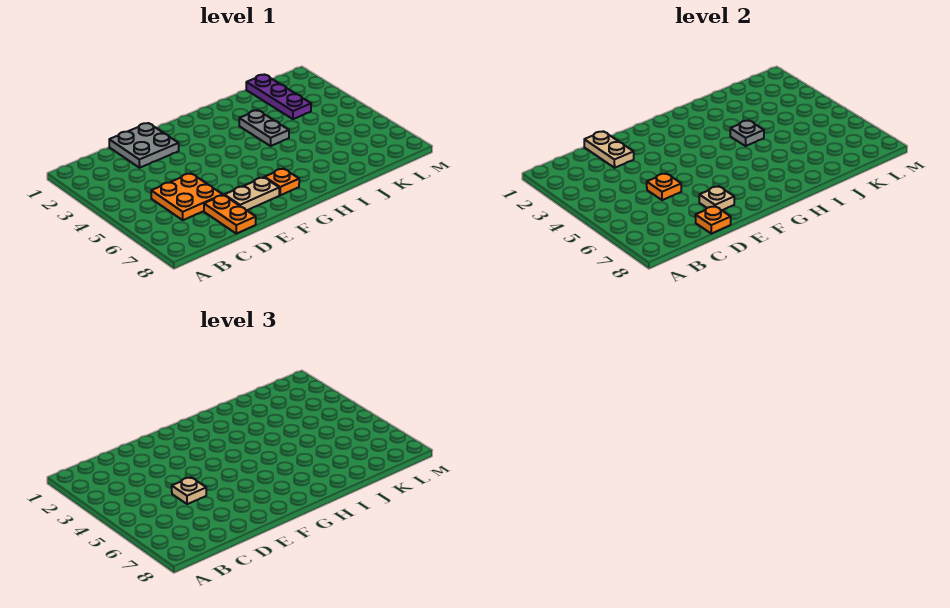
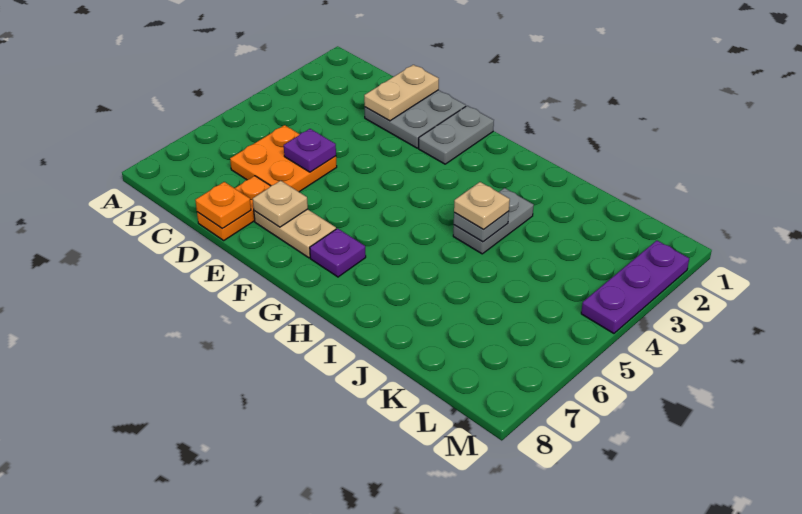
orange 1x1 plate [647,173,681,200] -> purple 1x1 plate [284,129,336,172]
tan 1x1 plate [172,477,206,504] -> tan 1x1 plate moved to [454,182,510,230]
none -> grey 1x2 plate [419,106,494,164]
orange 1x1 plate [265,169,299,195] -> purple 1x1 plate [310,228,366,277]
purple 1x3 plate [246,75,311,119] -> purple 1x3 plate moved to [581,241,689,333]

